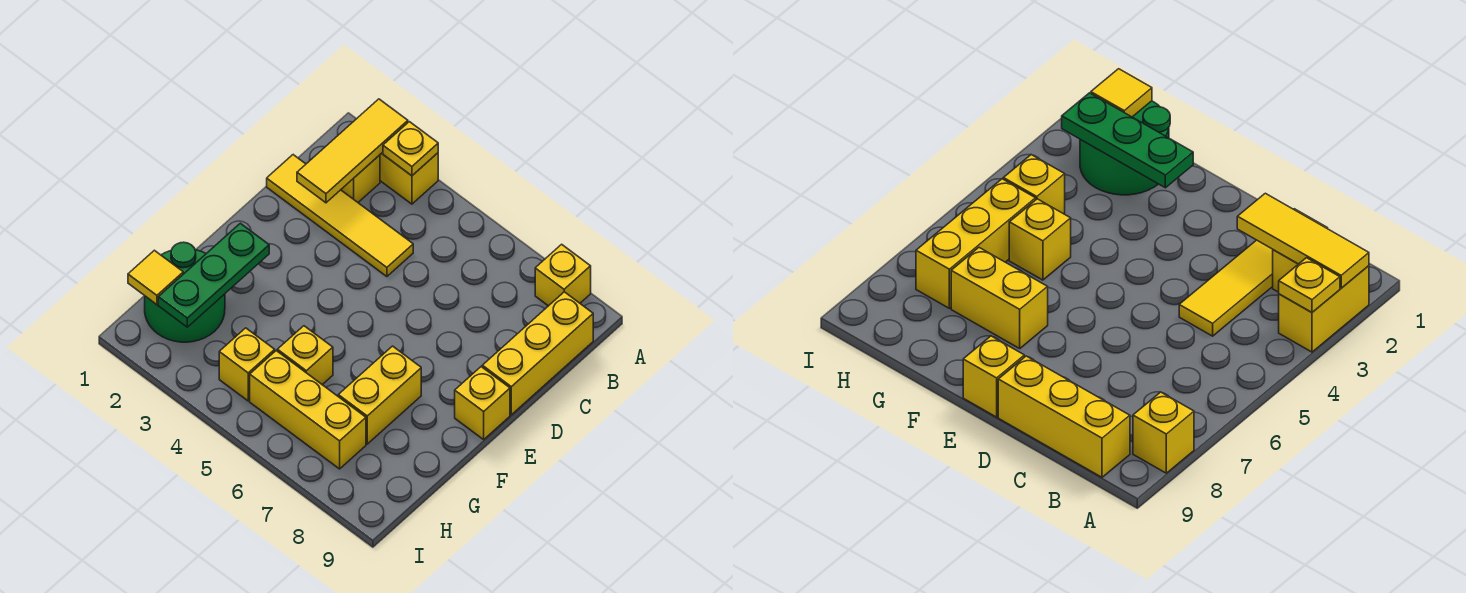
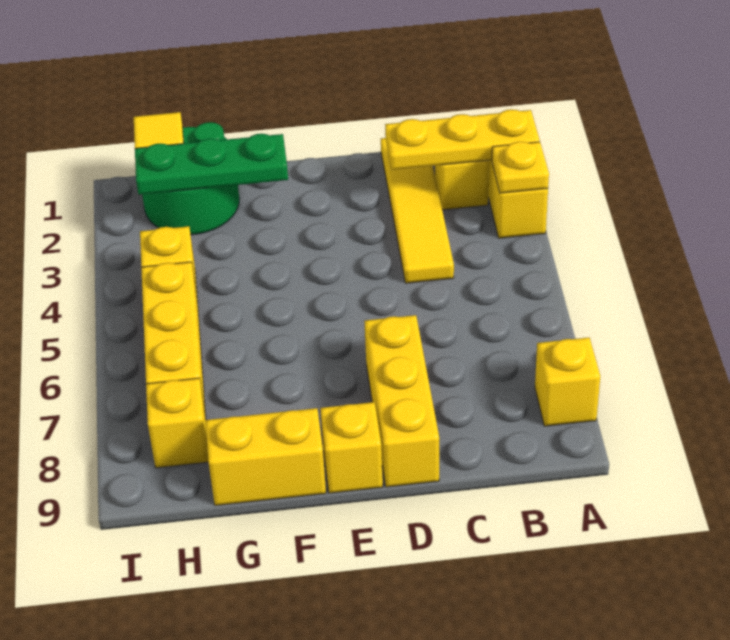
yellow 1x3 tile [297,99,408,203] -> yellow 1x3 plate [385,109,540,170]
yellow 1x3 brick [482,292,593,415] -> yellow 1x3 brick turned to [364,315,439,487]
yellow 1x2 brick [338,346,421,444] -> yellow 1x2 brick moved to [206,408,326,506]
yellow 1x1 brick [277,326,333,385] -> yellow 1x1 brick moved to [146,378,208,468]

